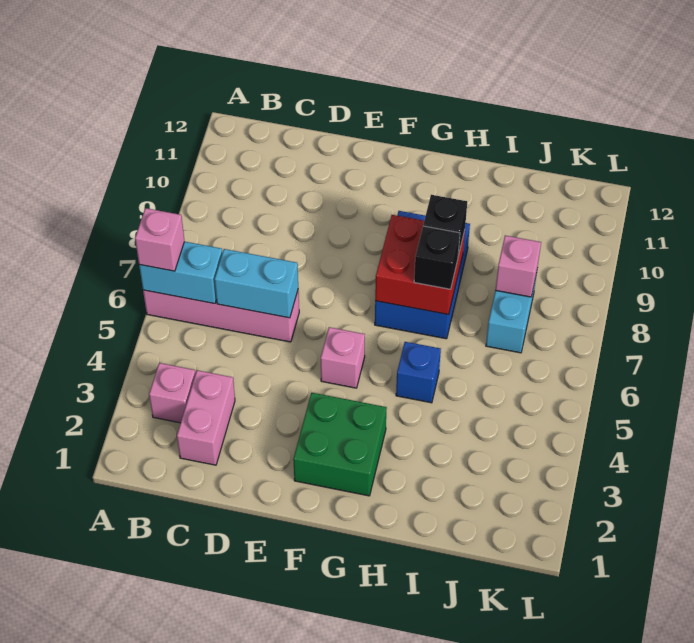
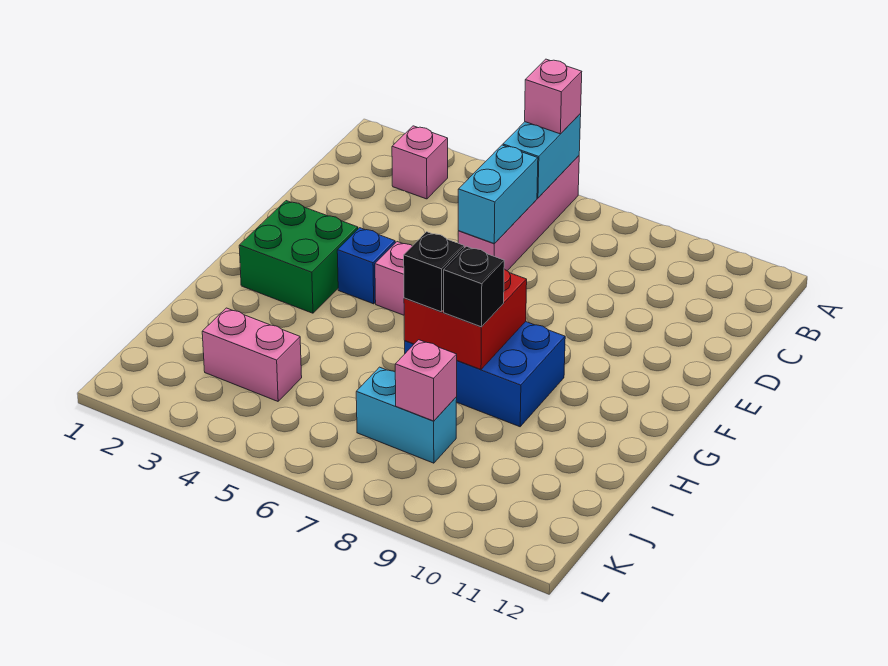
pink 1x2 brick [177,370,235,465] -> pink 1x2 brick moved to [202,308,302,401]
blue 1x1 brick [396,342,441,403] -> blue 1x1 brick moved to [337,228,395,304]

